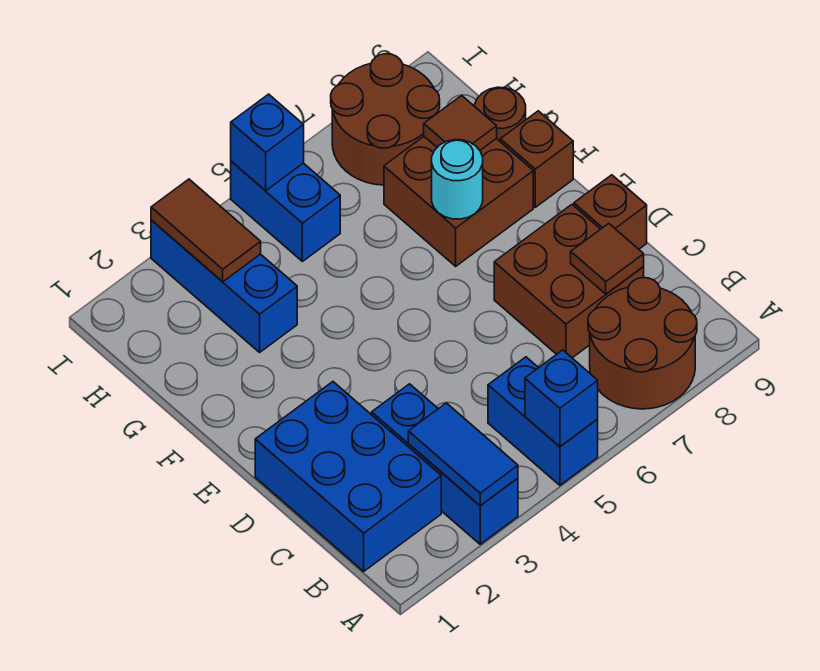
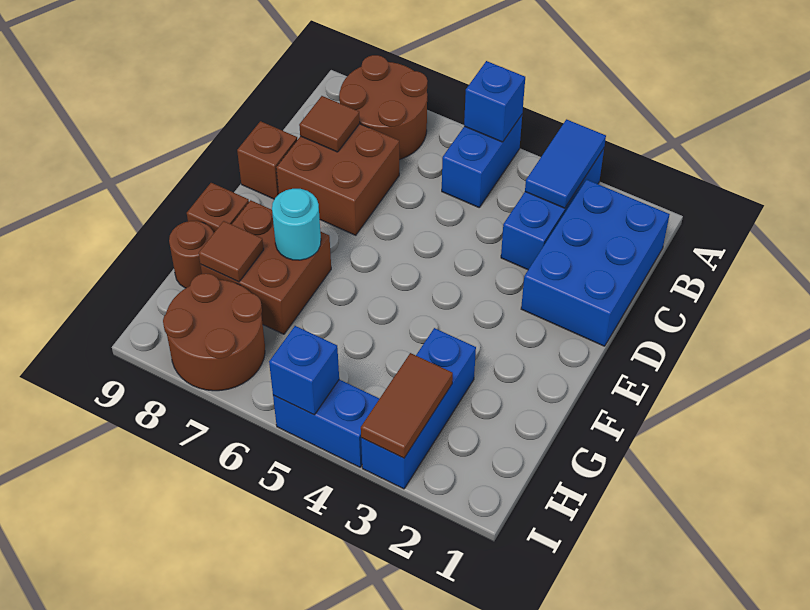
blue 1x2 brick [231,161,340,261] -> blue 1x2 brick turned to [273,380,379,467]

